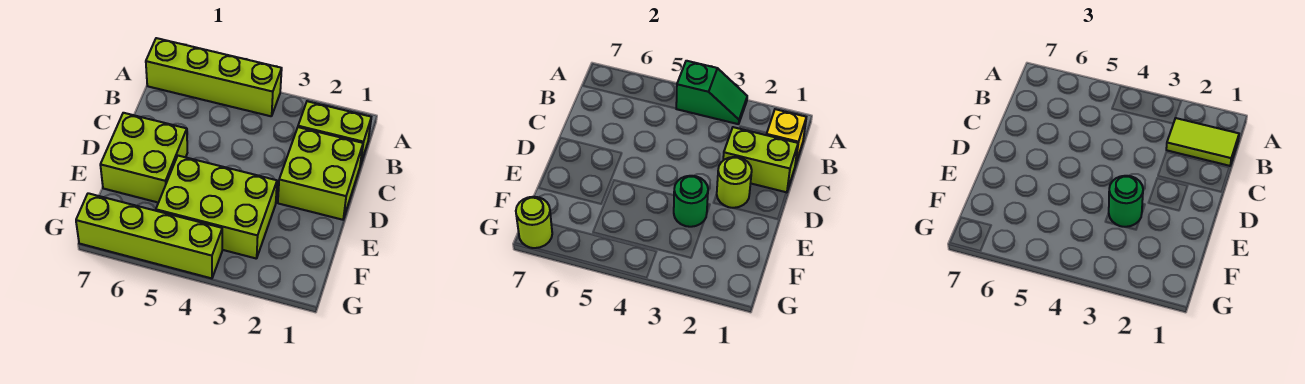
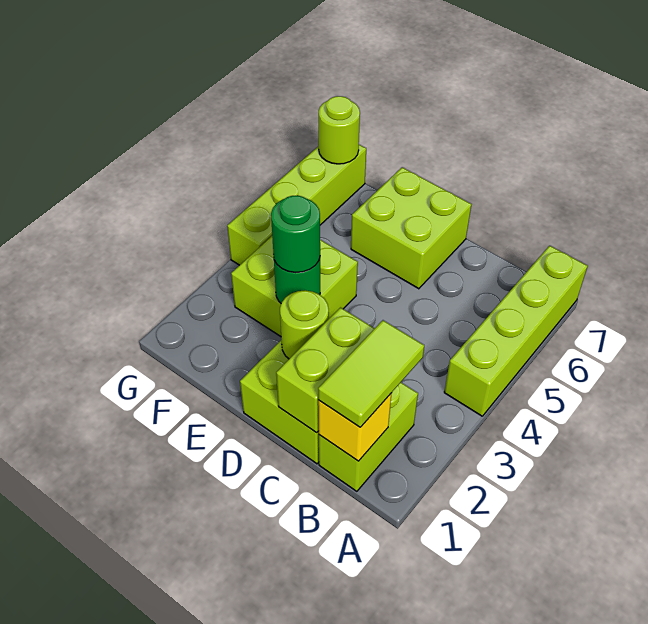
green 1x2 slope [676,61,747,124] -> none
lime 2x3 brick [156,156,277,259] -> lime 2x2 brick [231,236,358,336]

